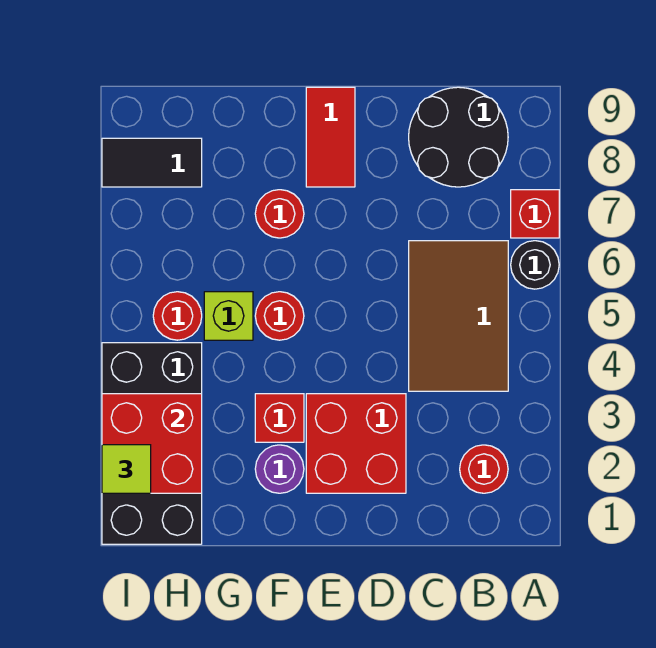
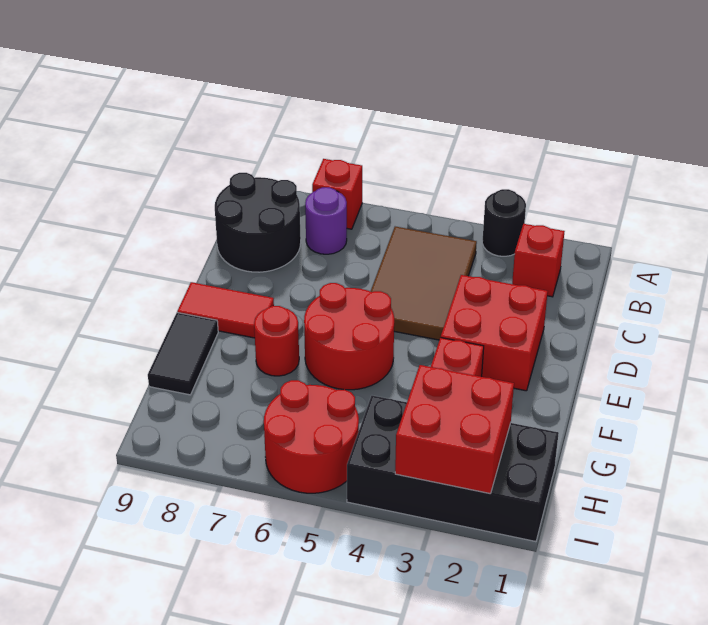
black 1x1 round brick [511,241,559,289] -> black 1x1 round brick moved to [482,189,526,256]
red 1x1 round brick [460,445,508,493] -> red 1x1 brick [512,224,565,297]
brown 2x3 tile [409,241,508,391] -> brown 2x3 tile turned to [371,227,477,340]
purple 1x1 round brick [255,445,304,493] -> purple 1x1 round brick moved to [305,187,347,254]
red 1x1 round brick [255,292,304,340] -> red 2x2 round brick [304,283,394,390]
lime 1x1 brick [204,292,253,340] -> none
red 1x1 round brick [153,292,202,340] -> red 2x2 round brick [264,380,359,493]
black 1x2 tile [102,138,202,187] -> black 1x2 tile moved to [148,313,218,395]
lime 1x1 tile [102,445,151,493] -> none

